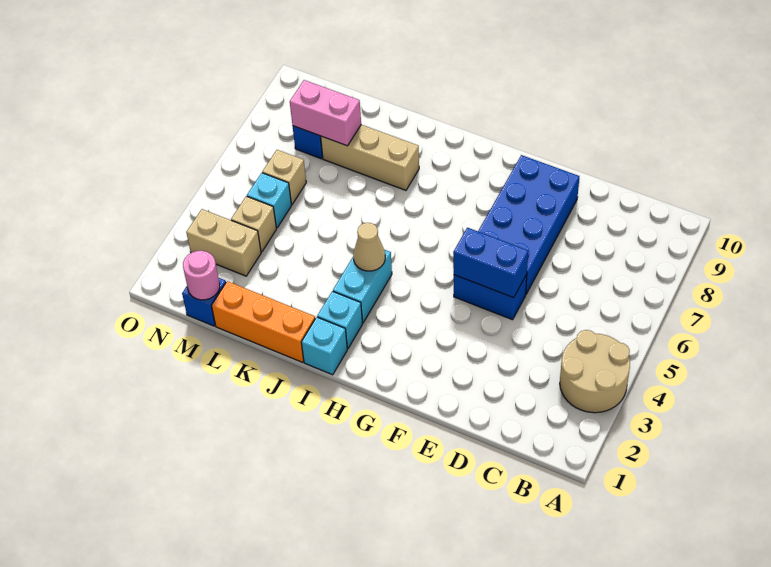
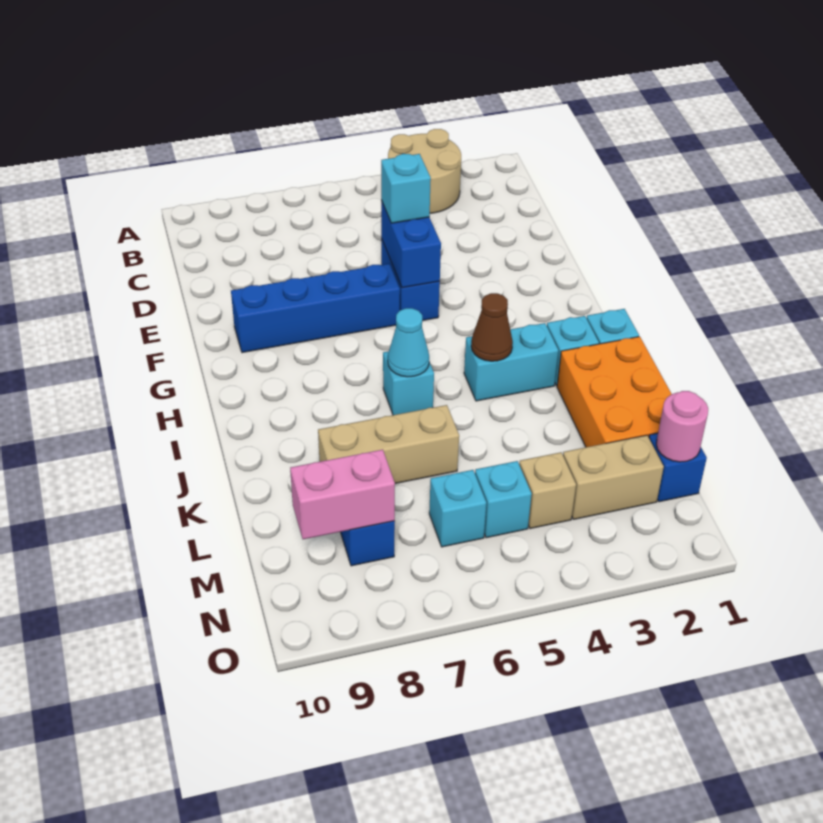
none -> cyan 1x1 brick [381,154,431,223]
blue 2x4 brick [478,155,579,294] -> blue 1x4 brick [231,264,400,353]
tan 1x1 cone [353,223,385,271] -> brown 1x1 cone [471,293,513,361]
none -> cyan 1x1 brick [383,351,434,415]
none -> cyan 1x1 cone [388,308,429,377]
orange 1x3 brick [212,281,315,362] -> orange 2x3 brick [557,337,671,447]
tan 1x3 brick [321,125,419,190] -> tan 1x3 brick turned to [318,405,459,483]
pink 1x2 brick [290,80,361,146] -> pink 1x2 brick turned to [290,450,395,539]
tan 1x2 brick [186,209,261,276] -> tan 1x2 brick turned to [563,435,664,519]
tan 1x1 brick [262,150,306,204] -> cyan 1x1 brick [429,470,486,547]

